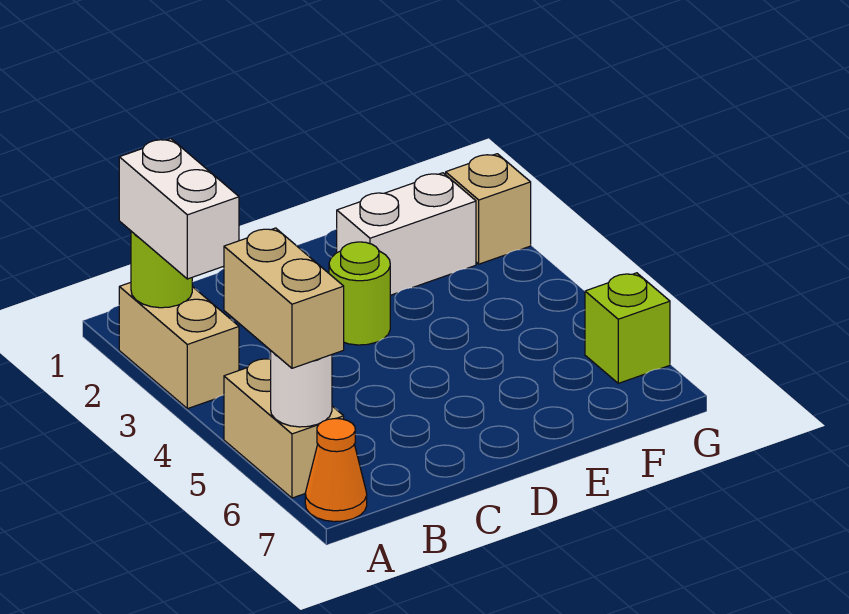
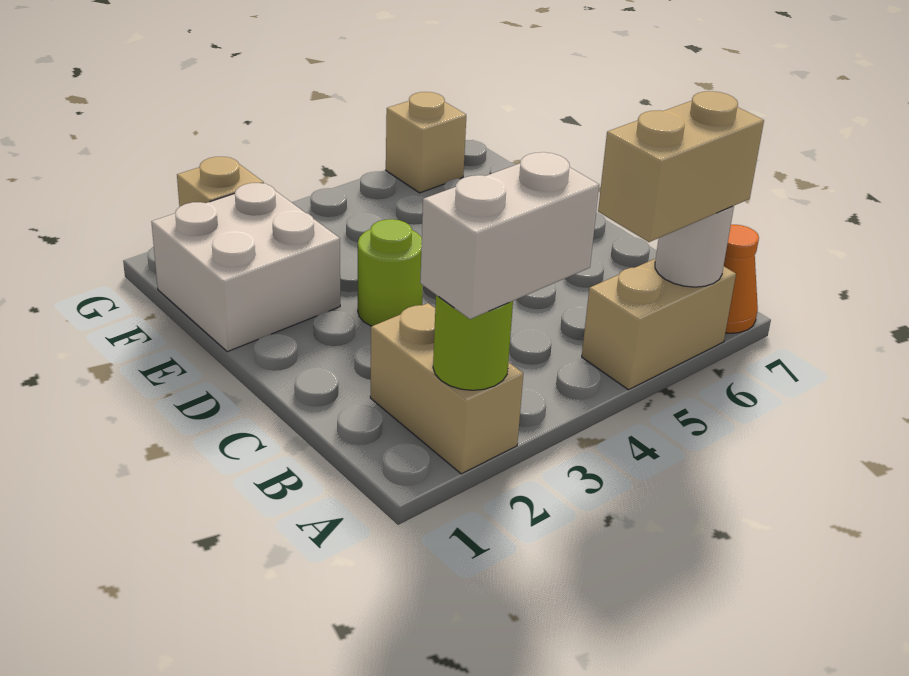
tan 1x2 brick [119,282,239,409] -> tan 1x2 brick turned to [370,303,523,474]
white 1x2 brick [337,173,476,295] -> white 2x2 brick [151,183,340,352]
lime 1x1 brick [585,273,670,383] -> tan 1x1 brick [386,92,466,193]

